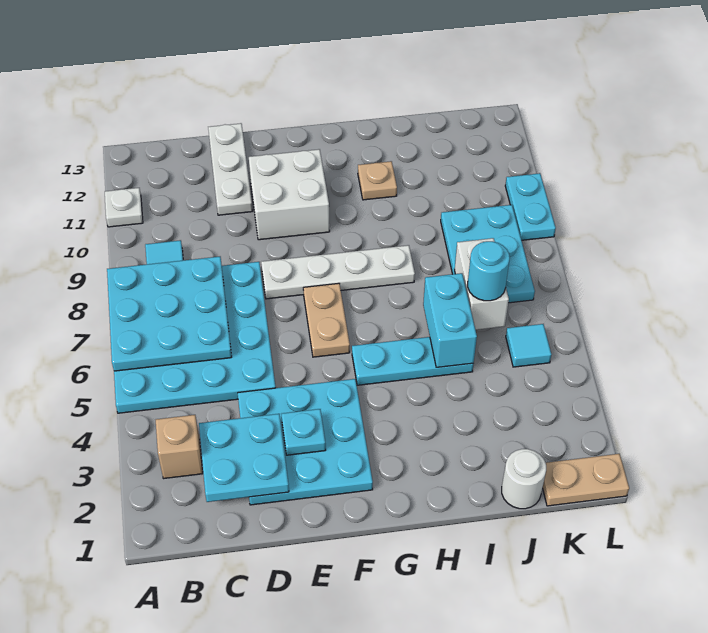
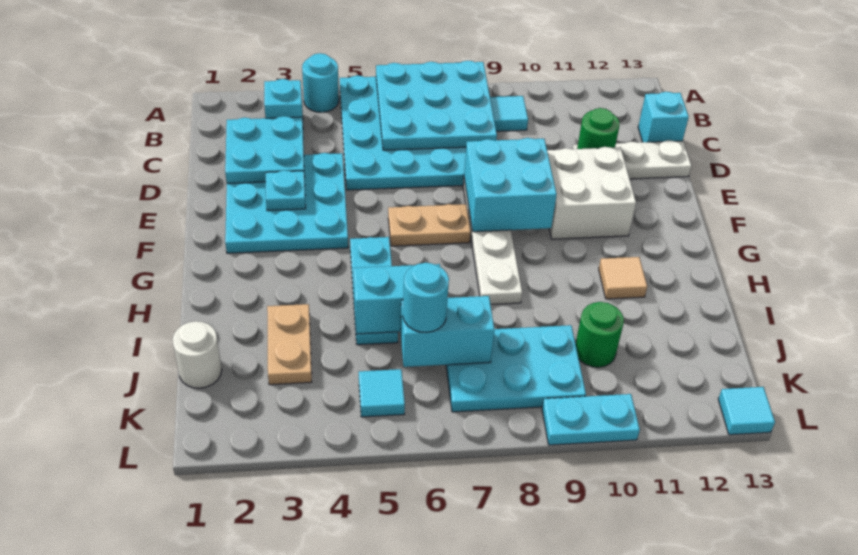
none -> cyan 1x1 round brick [302,53,339,112]
white 1x1 plate [105,188,143,227] -> none
tan 1x1 brick [156,415,203,479] -> cyan 1x1 brick [264,79,303,122]
none -> cyan 1x1 brick [638,92,689,142]
none -> green 1x1 round brick [577,108,620,149]
none -> cyan 2x2 brick [464,138,557,232]
tan 1x1 plate [358,161,397,200] -> tan 1x1 tile [599,257,647,299]
white 1x2 brick [455,238,509,330] -> cyan 1x2 brick [400,296,494,367]
none -> green 1x1 round brick [576,302,624,367]
tan 1x2 plate [543,454,629,506] -> tan 1x2 plate moved to [267,304,312,385]
none -> cyan 1x1 tile [718,387,775,435]

